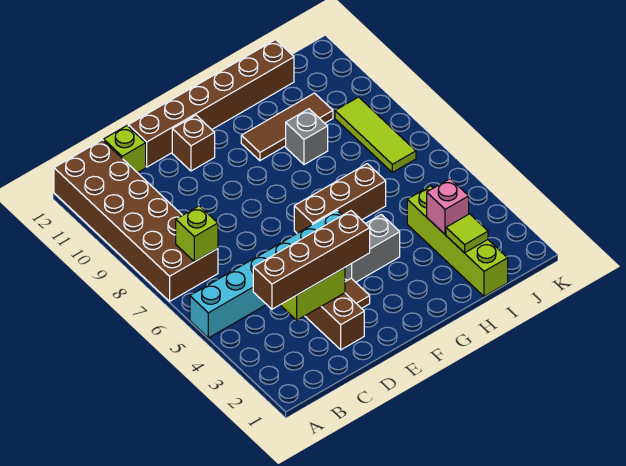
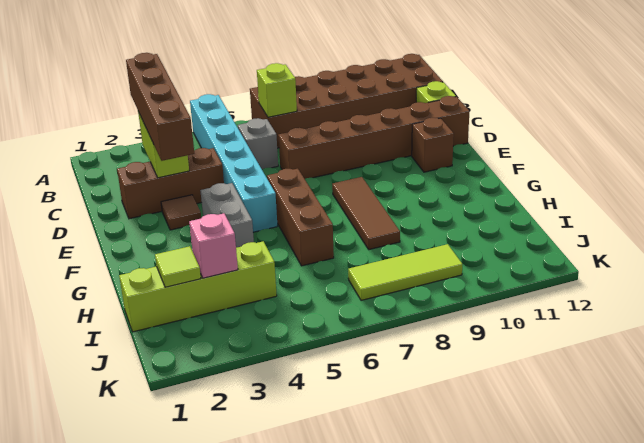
brown 1x6 brick [128,40,294,167] -> brown 1x6 brick turned to [278,96,470,179]
brown 1x3 tile [241,93,333,161] -> brown 1x3 tile moved to [332,177,400,250]
grey 1x1 brick [286,109,328,165] -> grey 1x1 brick moved to [238,118,278,169]

